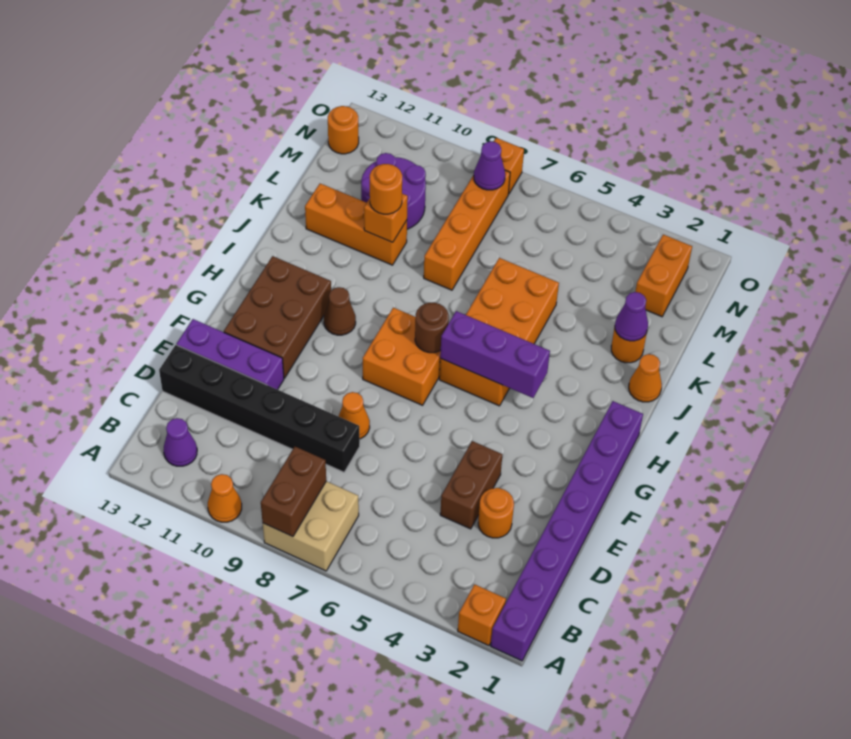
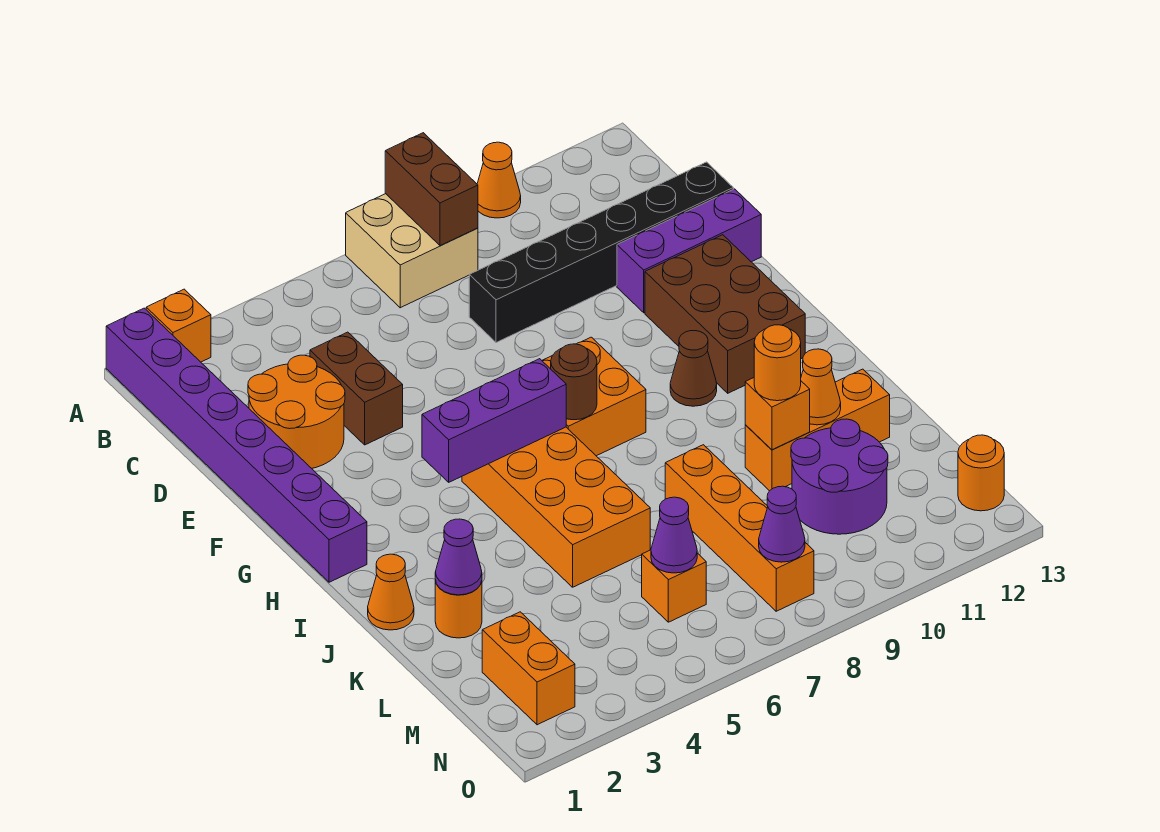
purple 1x1 cone [163,418,197,466] -> purple 1x1 cone moved to [651,497,697,573]
orange 1x1 round brick [478,488,514,538] -> orange 2x2 round brick [248,355,345,468]
orange 1x1 cone [339,392,370,439] -> orange 1x1 cone moved to [801,349,841,425]
orange 1x1 brick [494,138,524,194] -> orange 1x1 brick moved to [642,550,706,622]

